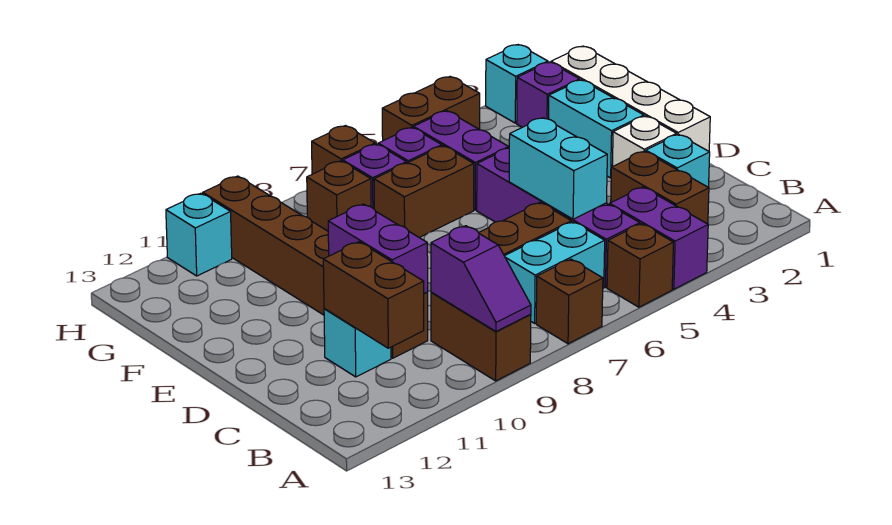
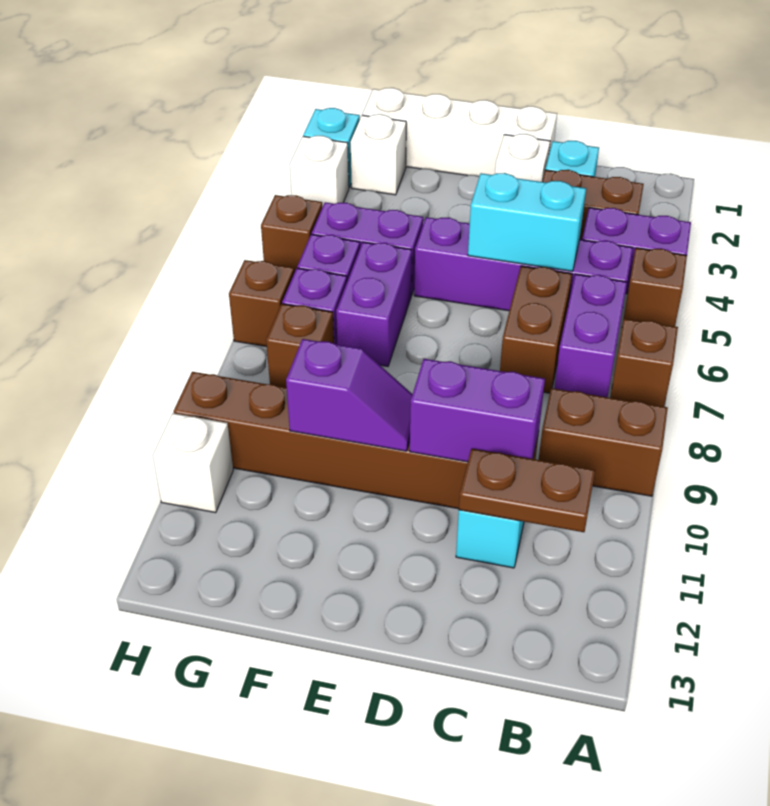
purple 1x2 slope [431,226,531,332] -> purple 1x2 slope moved to [286,339,412,451]
cyan 1x2 brick [505,222,605,323] -> purple 1x2 brick [554,274,627,397]
brown 1x2 brick [323,242,424,348] -> brown 1x2 plate [459,449,595,532]
cyan 1x2 brick [549,80,644,178] -> none
brown 1x2 brick [374,146,474,238] -> purple 1x2 brick [336,242,412,367]
purple 1x1 brick [517,62,580,127] -> white 1x1 brick [351,114,406,195]
none -> white 1x1 brick [290,136,349,207]
brown 1x2 brick [382,77,480,141] -> brown 1x1 brick [261,195,322,273]
cyan 1x1 brick [166,193,232,276] -> white 1x1 brick [153,413,233,513]

